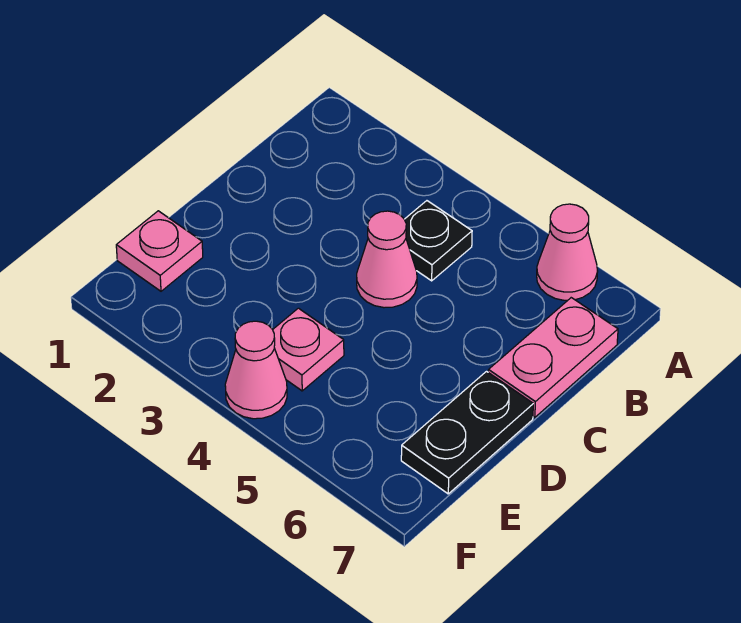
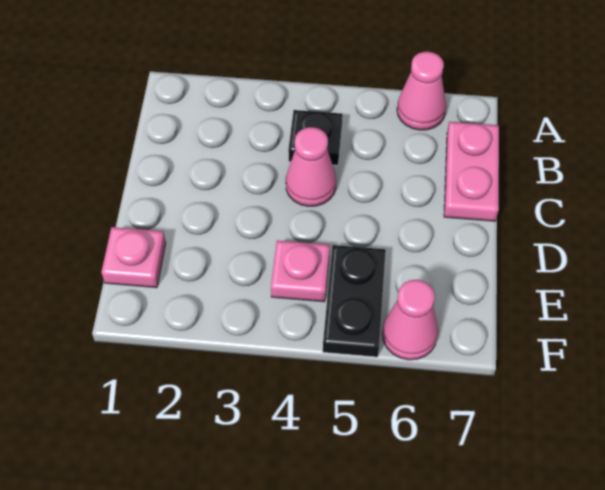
black 1x2 plate [401,372,533,494] -> black 1x2 plate moved to [323,245,386,357]
pink 1x1 cone [225,321,287,419] -> pink 1x1 cone moved to [382,280,438,360]

